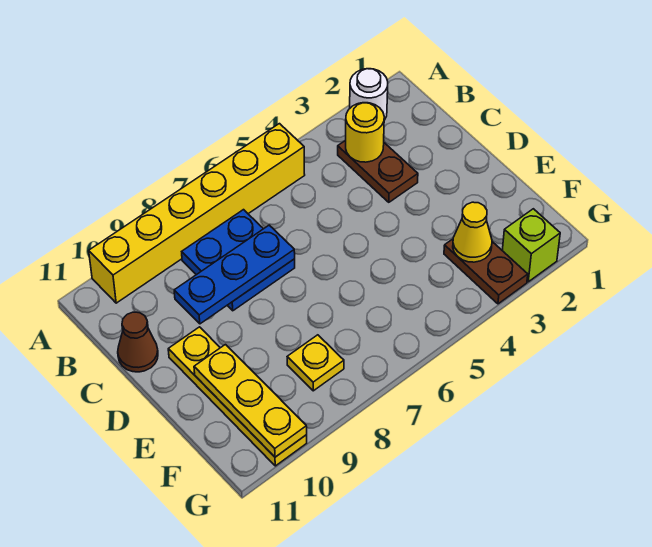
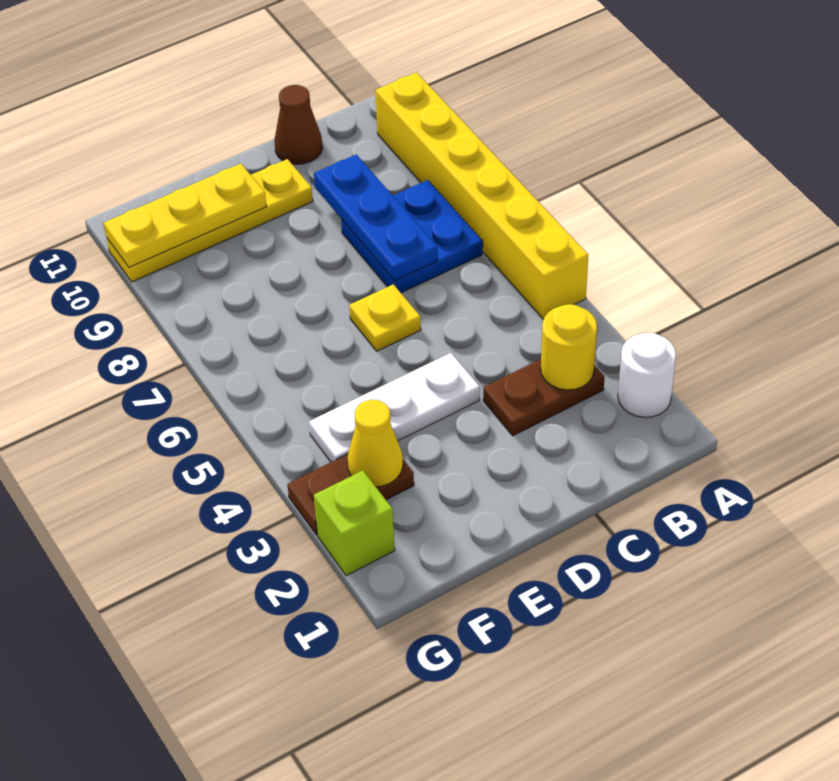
none -> white 1x3 plate [309,353,480,462]
yellow 1x1 plate [287,335,344,391] -> yellow 1x1 plate moved to [349,284,421,351]

